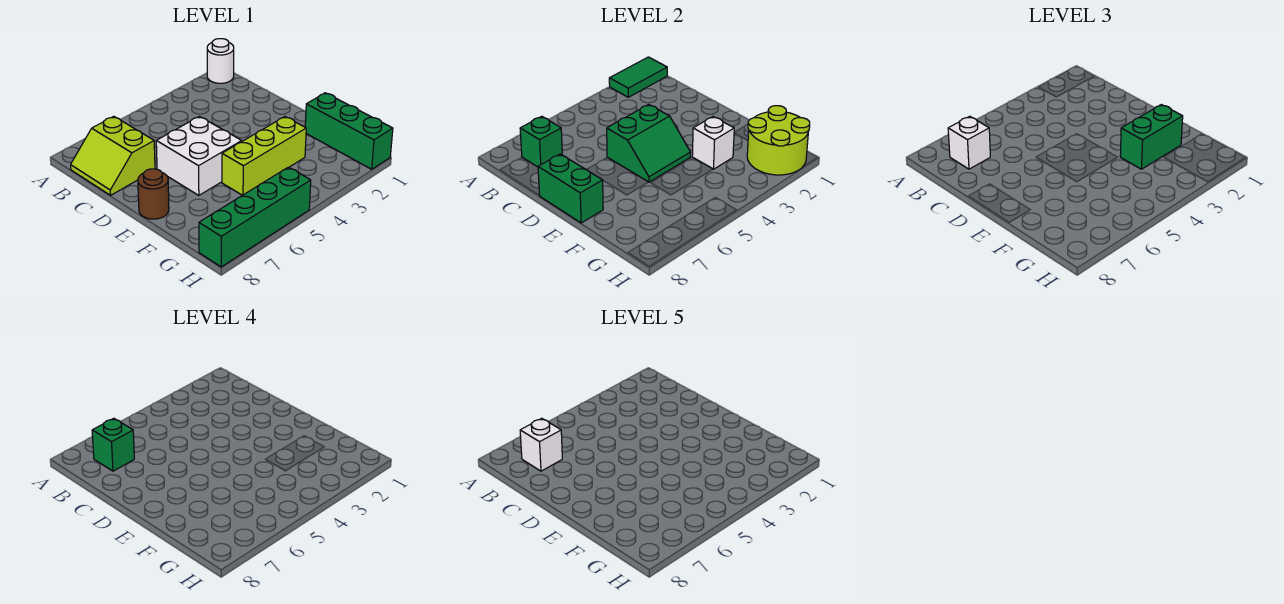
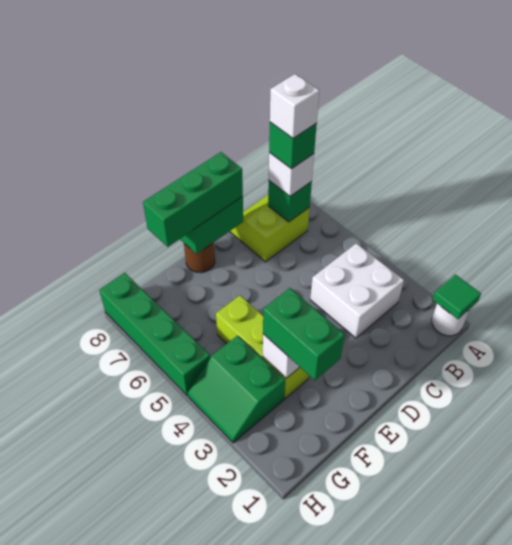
green 1x2 tile [609,57,667,97] -> green 1x1 tile [432,275,481,319]
green 2x2 slope [607,105,691,182] -> green 2x2 slope moved to [188,336,285,443]
white 2x2 brick [156,116,242,195] -> white 2x2 brick moved to [310,243,404,338]
green 1x3 brick [305,93,393,169] -> green 1x3 brick moved to [143,152,243,247]
lime 2x2 round brick [747,106,810,175] -> none

